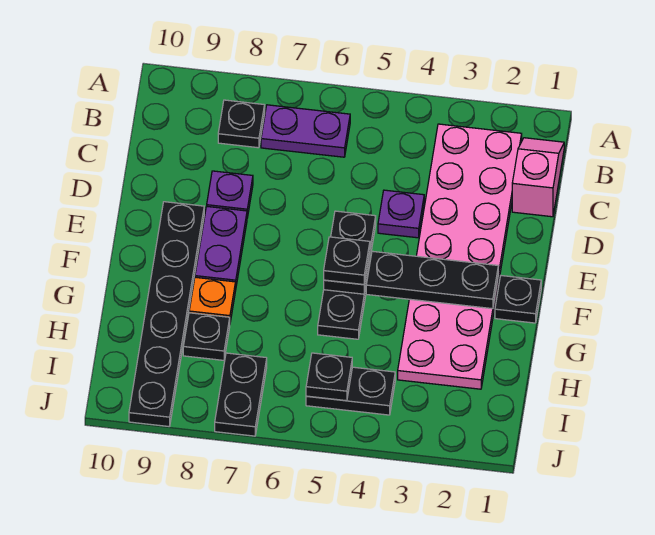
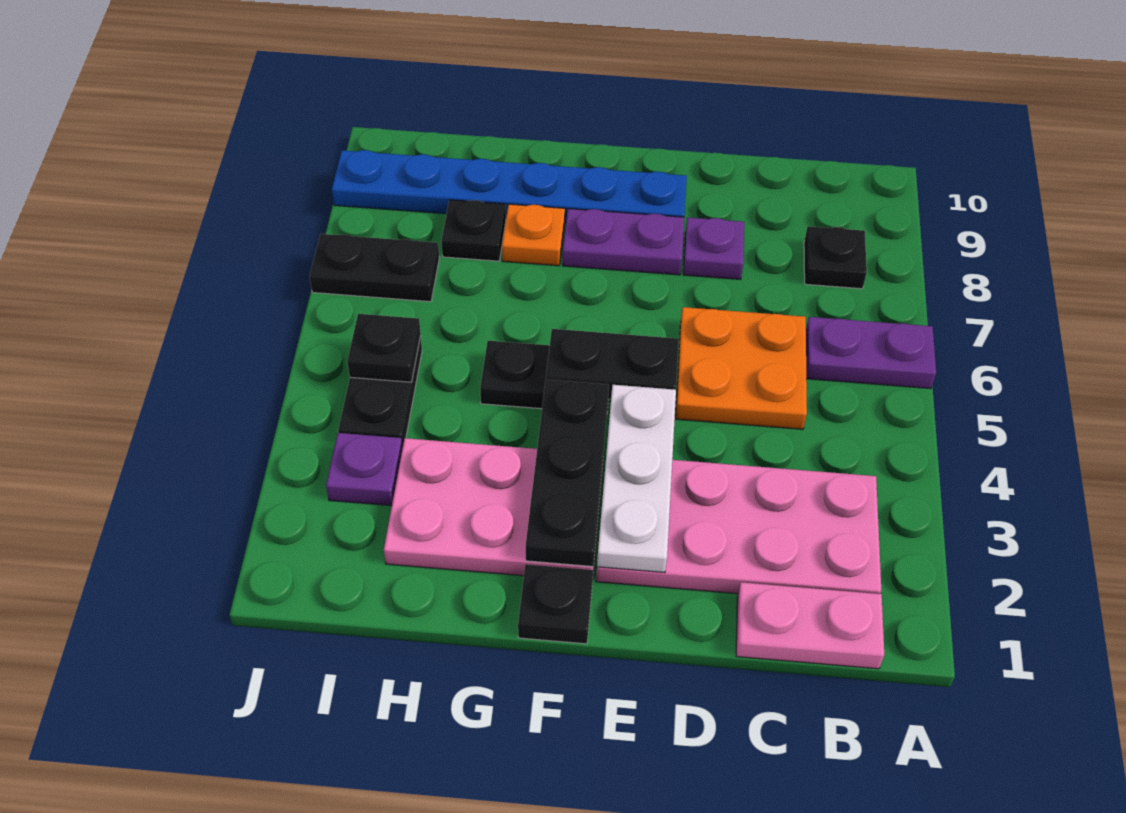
pink 1x2 slope [512,138,564,217] -> pink 1x2 plate [736,582,884,669]
purple 1x2 plate [261,105,350,157] -> purple 1x2 plate turned to [806,317,936,389]
none -> orange 2x2 plate [676,307,807,429]
purple 1x1 plate [378,190,424,238] -> purple 1x1 plate moved to [326,433,403,506]
none -> white 1x3 plate [597,385,676,573]
black 1x6 plate [129,202,204,427] -> blue 1x6 plate [332,150,687,223]
black 1x1 plate [324,237,370,285] -> none

